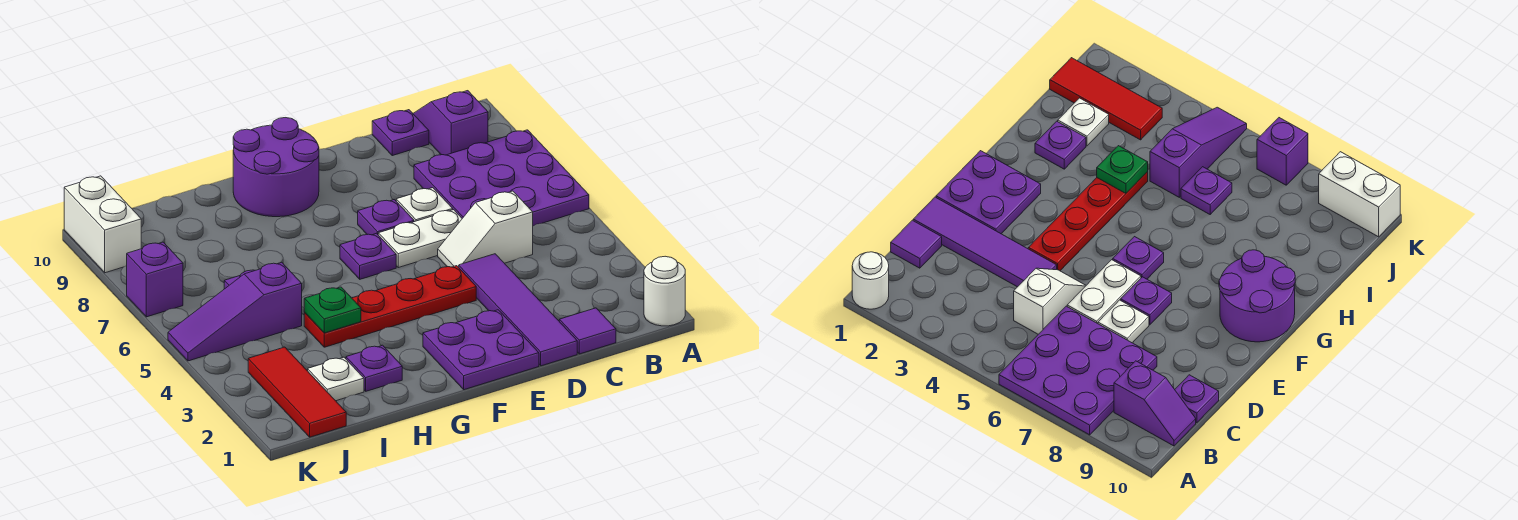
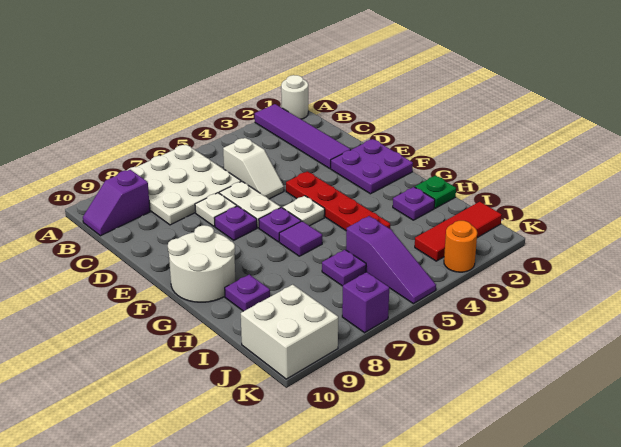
purple 3x3 plate [414,130,589,226] -> white 3x3 plate [127,144,241,225]
purple 1x1 tile [559,308,616,354] -> purple 1x1 tile moved to [279,221,322,256]
purple 1x1 plate [372,110,429,156] -> purple 1x1 plate moved to [225,274,270,311]
purple 1x4 tile [459,254,577,366] -> purple 1x4 tile turned to [255,104,351,168]
purple 2x2 round brick [233,118,319,217] -> white 2x2 round brick [168,225,235,302]
green 1x1 plate [304,287,361,333] -> green 1x1 plate moved to [415,176,456,208]
white 1x1 plate [308,357,364,401] -> white 1x1 plate moved to [283,196,325,226]
none -> orange 1x1 round brick [444,221,477,272]
white 1x2 brick [64,176,141,273] -> white 2x2 brick [241,285,338,379]

